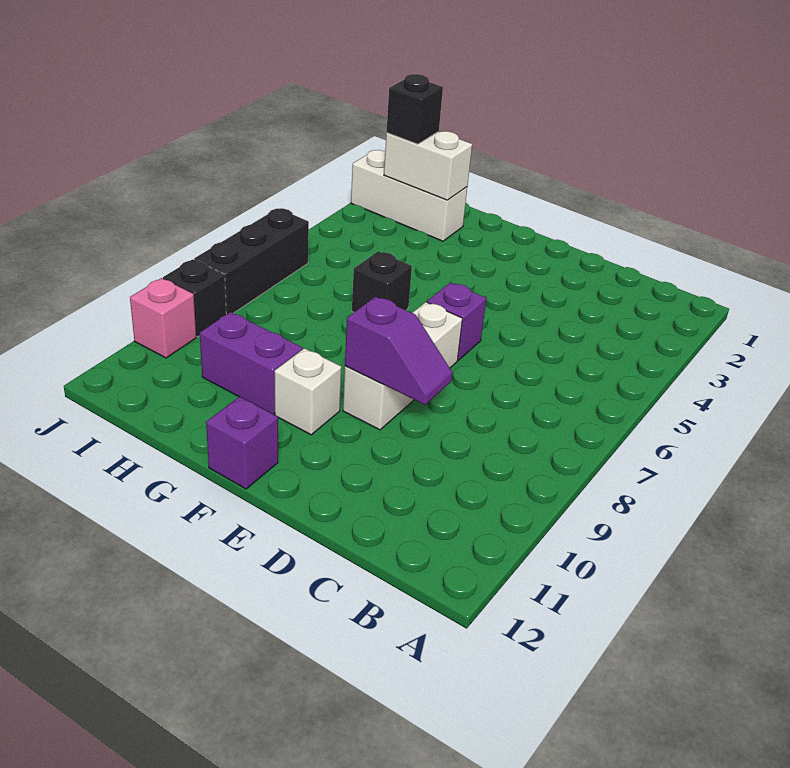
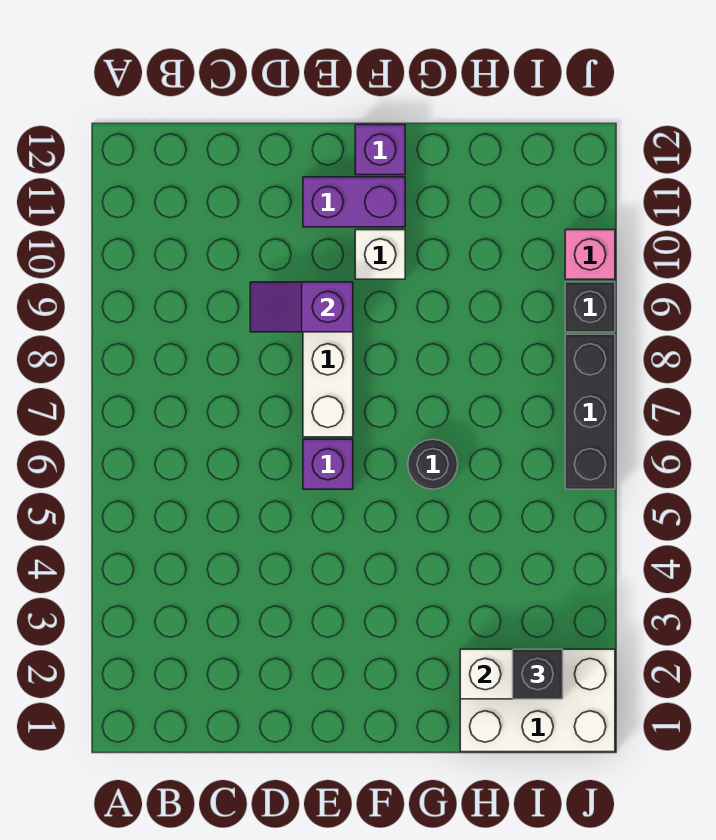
black 1x1 brick [352,251,412,312] -> black 1x1 round brick [408,439,458,489]
purple 1x2 brick [200,312,303,414] -> purple 1x2 brick moved to [303,177,405,227]
white 1x3 brick [351,150,467,241] -> white 2x3 brick [460,649,615,752]

